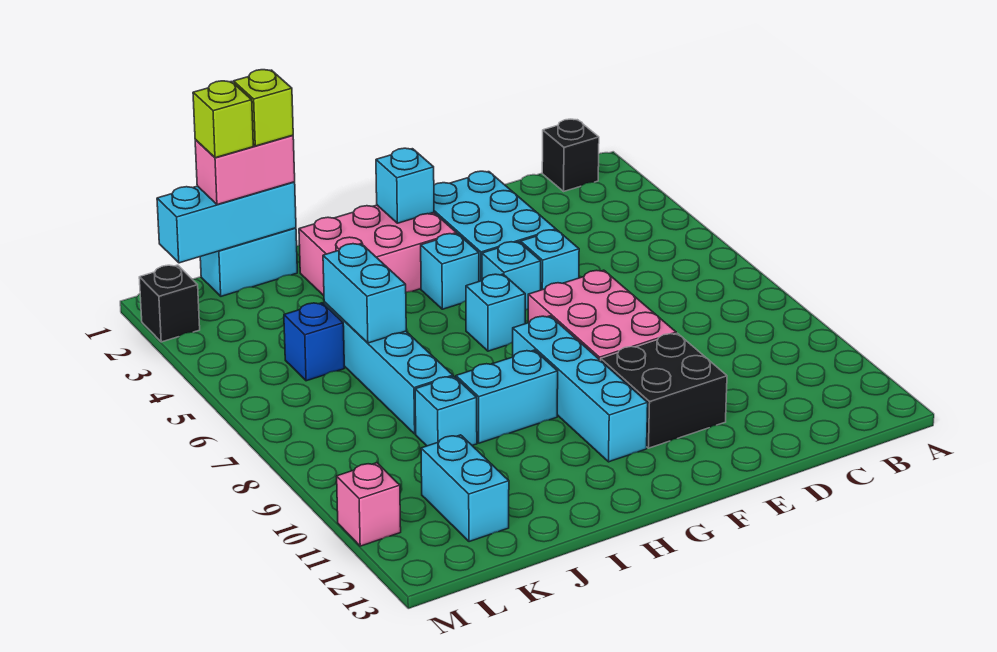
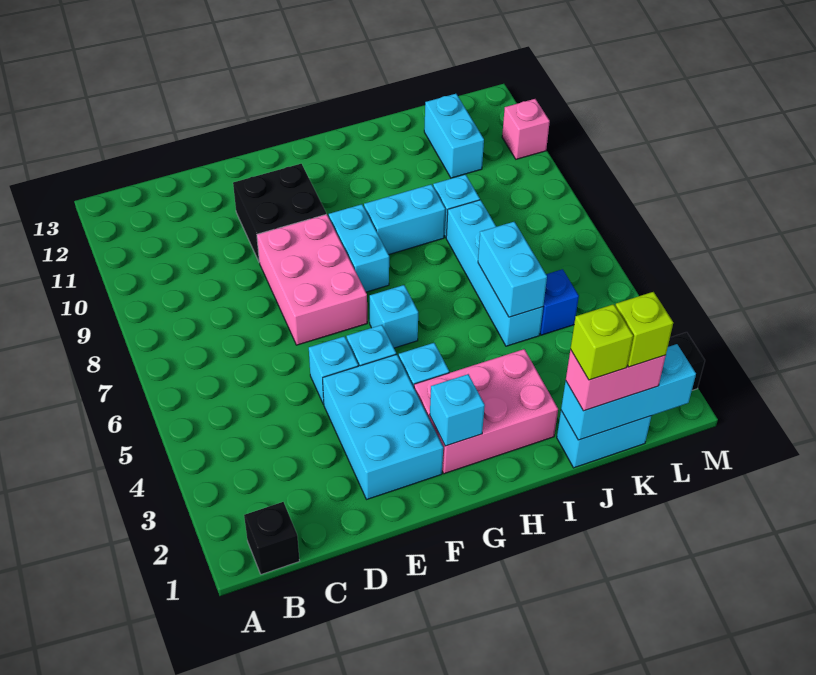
cyan 1x4 brick [513,316,648,462] -> cyan 1x2 brick [329,204,389,292]

